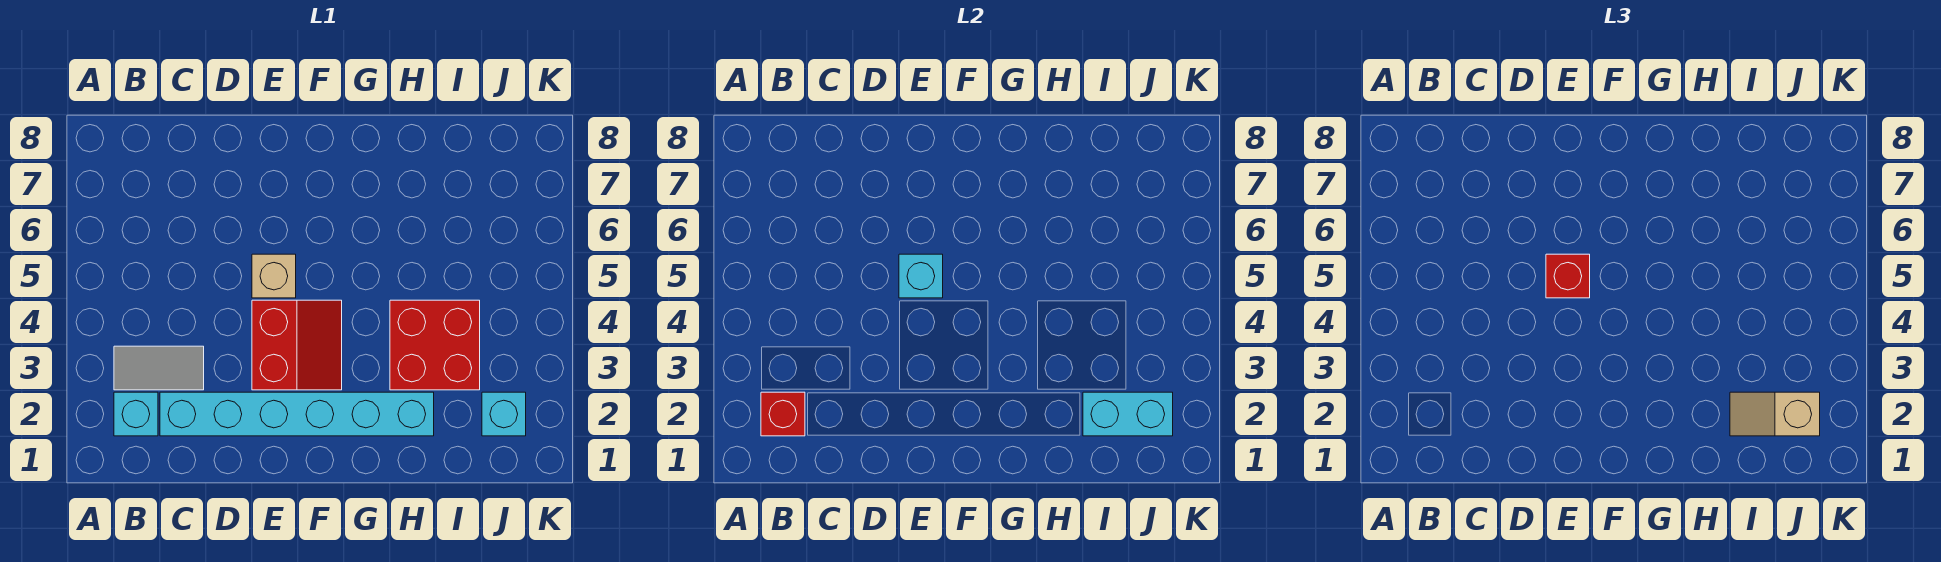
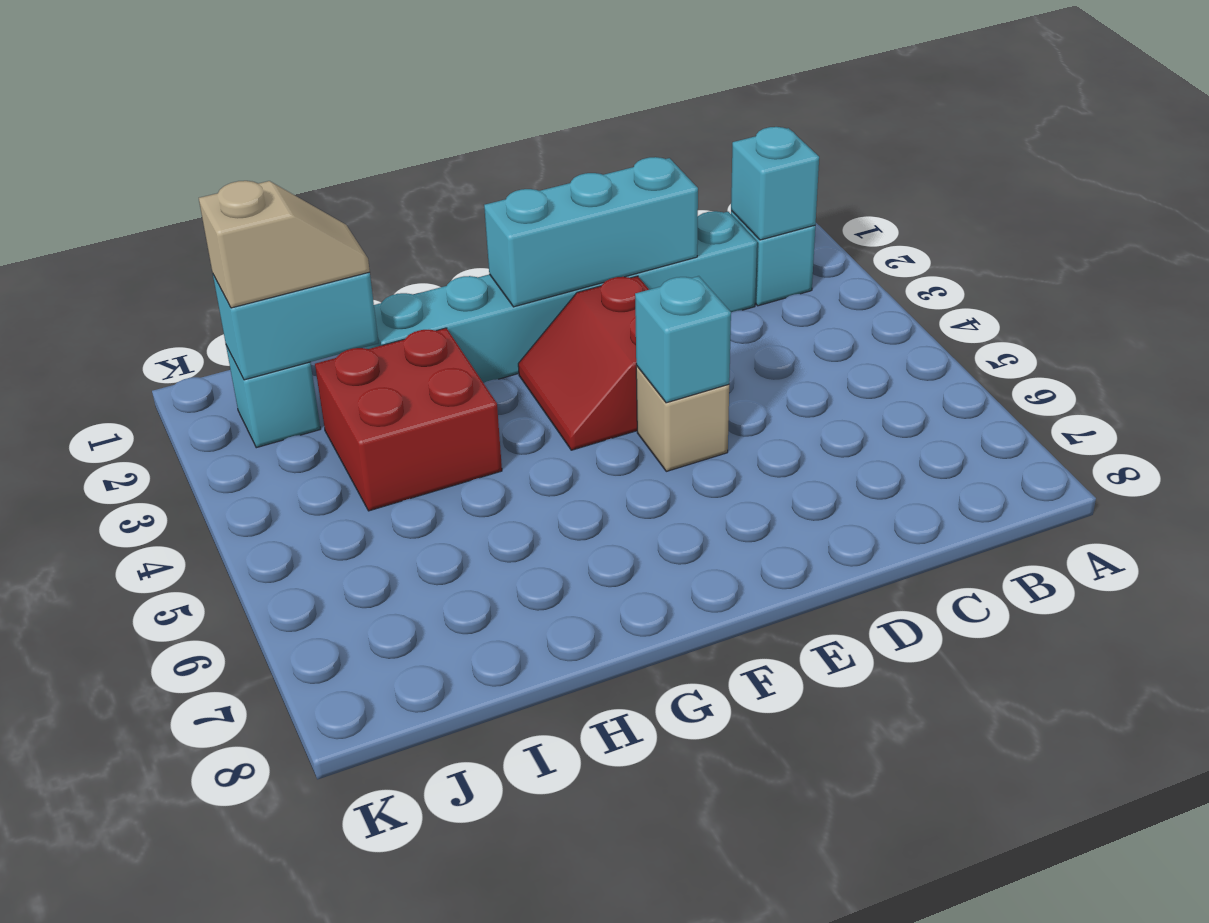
red 1x1 brick [761,392,805,436] -> cyan 1x1 brick [731,127,819,240]
grey 1x2 tile [114,346,204,390] -> none
none -> cyan 1x3 brick [484,157,698,307]
red 1x1 brick [1546,254,1590,298] -> none

